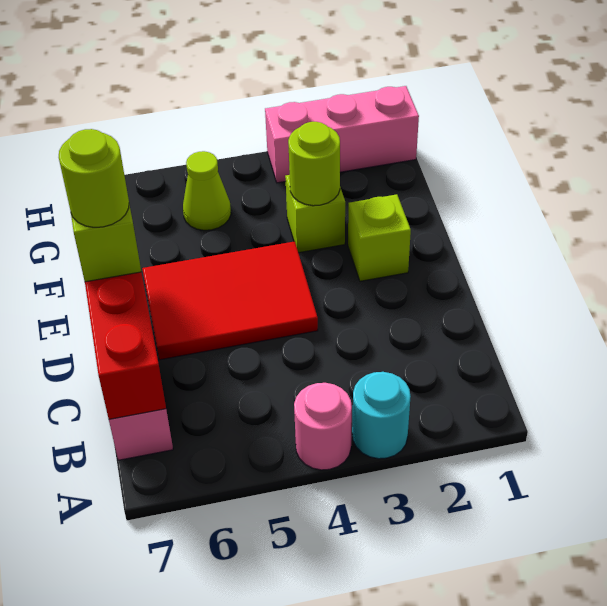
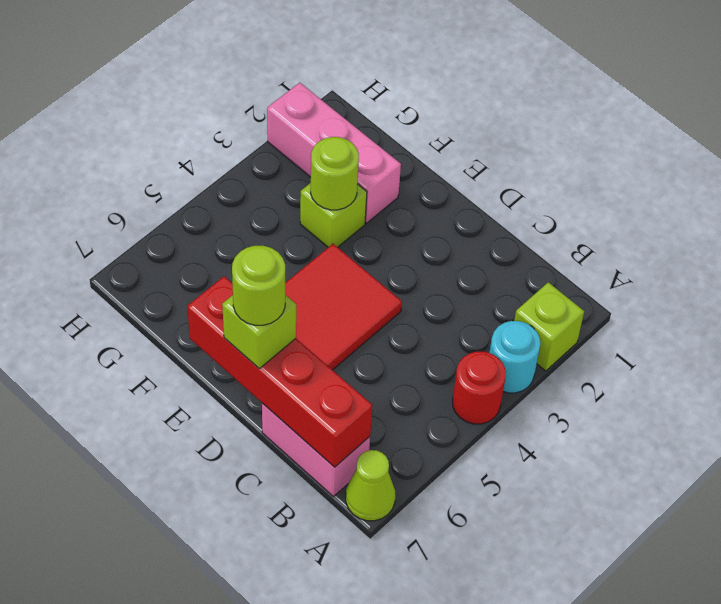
pink 1x1 round brick [294,383,352,470] -> red 1x1 round brick [453,352,506,424]
lime 1x1 brick [348,194,411,281] -> lime 1x1 brick moved to [514,282,584,371]
lime 1x1 cone [183,151,231,230] -> lime 1x1 cone moved to [346,450,395,521]
pink 1x3 brick [265,86,419,183] -> pink 1x3 brick turned to [267,83,401,223]

